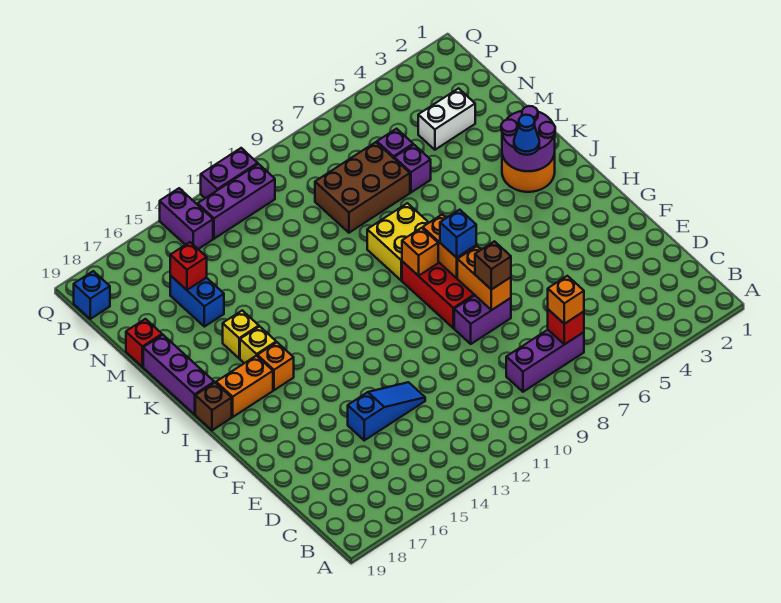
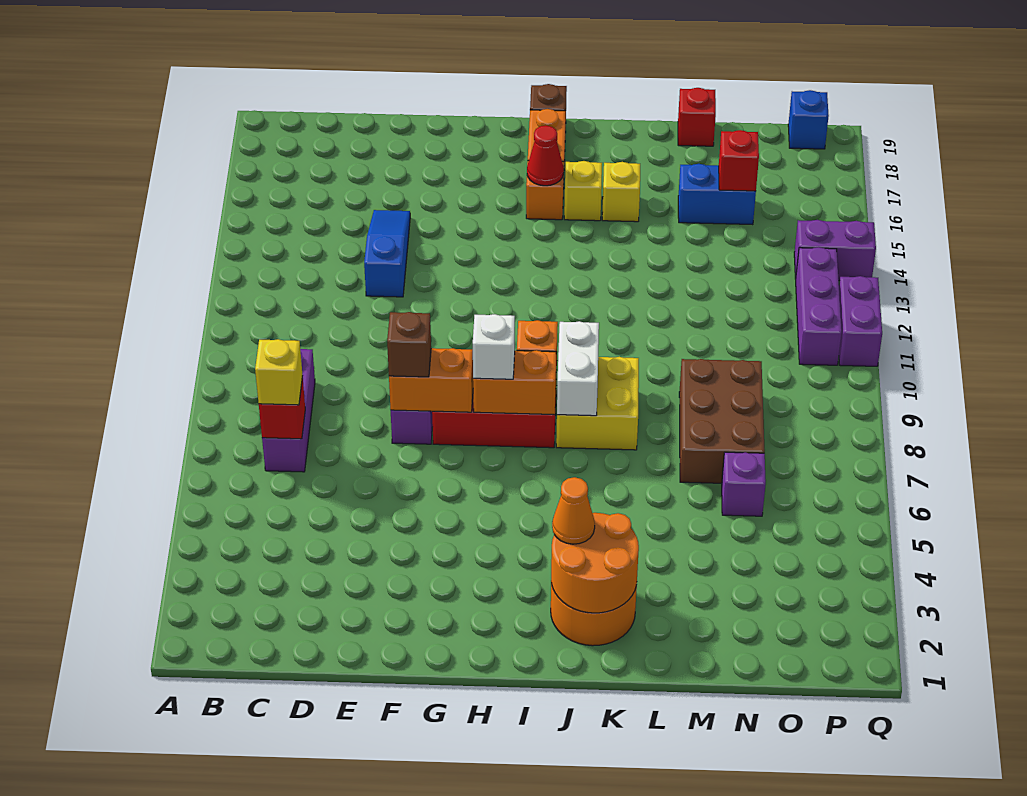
orange 1x1 brick [548,276,584,324] -> yellow 1x1 brick [255,339,303,405]
blue 1x3 slope [348,382,425,440] -> blue 1x3 slope turned to [364,210,410,297]
blue 1x1 brick [440,210,476,258] -> white 1x1 brick [473,314,515,379]
none -> red 1x1 cone [527,125,564,186]
purple 2x2 round brick [501,106,555,171] -> orange 2x2 round brick [551,513,639,613]
blue 1x1 cone [514,115,539,155] -> orange 1x1 cone [552,477,595,544]
purple 1x3 brick [143,335,214,414] -> none
purple 1x1 brick [394,145,431,192] -> none
white 1x2 brick [418,88,475,150] -> white 1x2 brick moved to [557,321,599,416]

